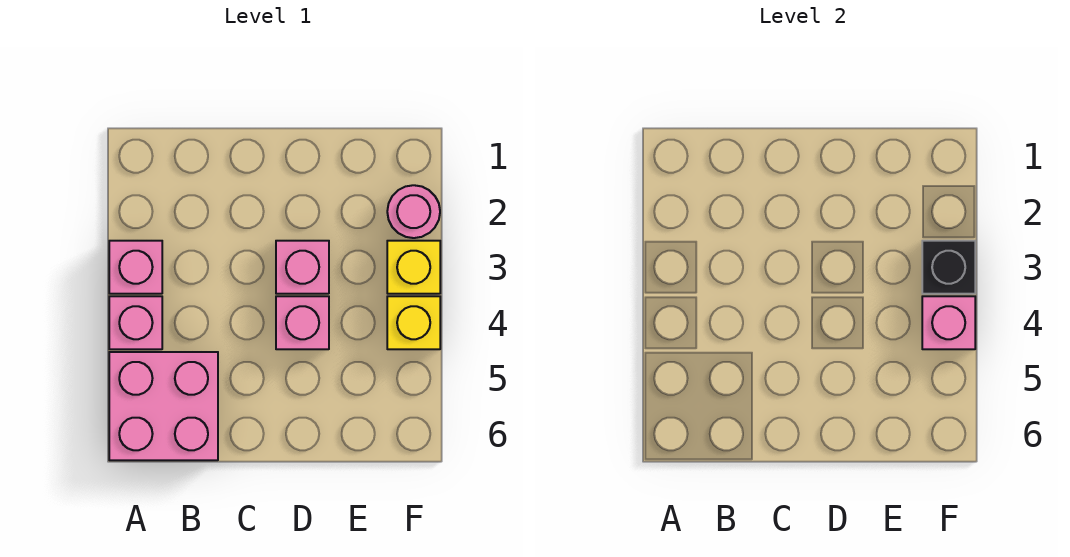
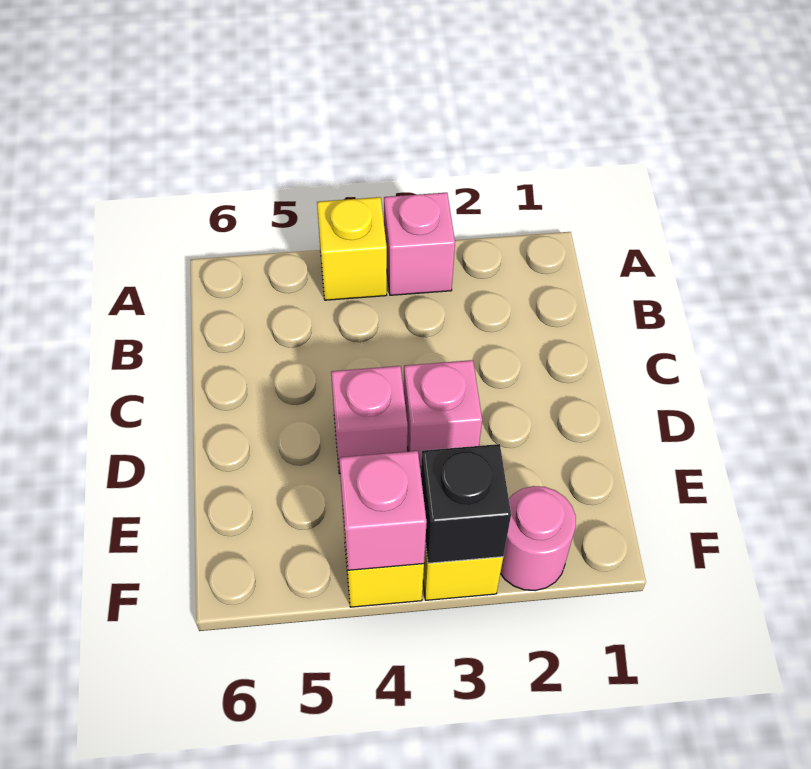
pink 1x1 brick [109,296,162,349] -> yellow 1x1 brick [317,197,387,300]
pink 2x2 brick [109,352,218,460] -> none

